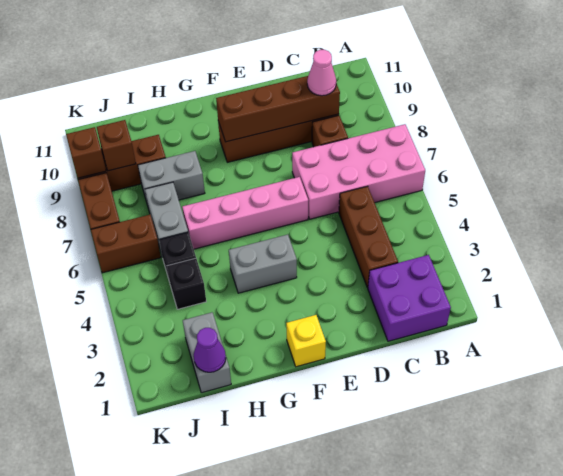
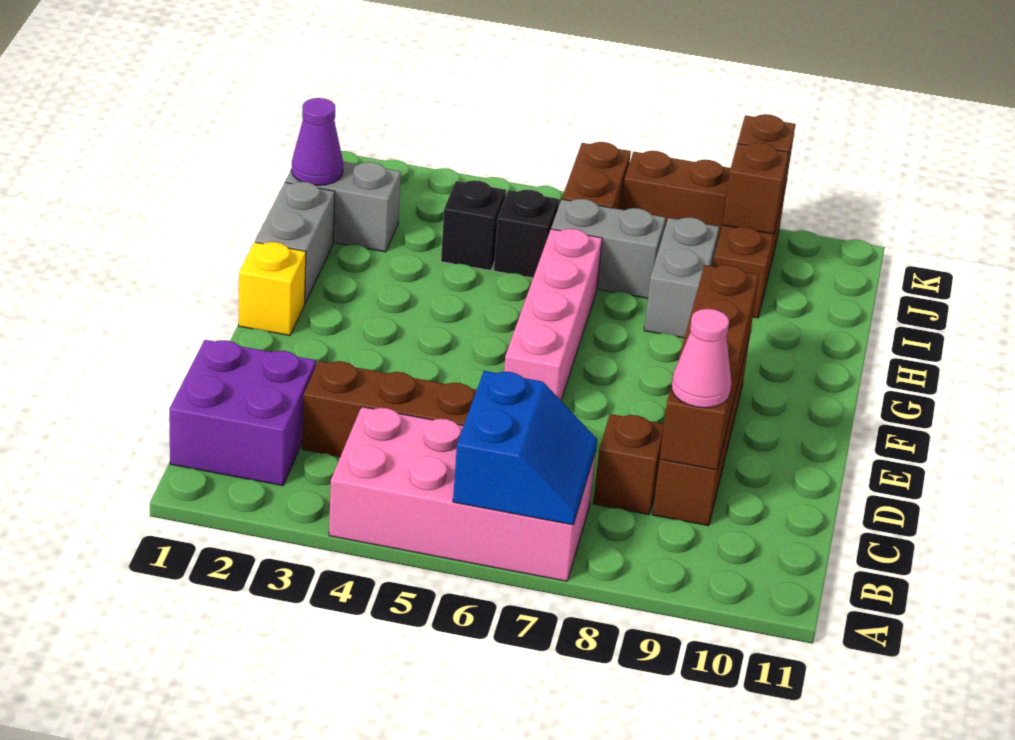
pink 2x4 brick [292,124,425,219] -> pink 2x4 brick turned to [329,407,596,581]
none -> blue 2x2 slope [453,371,597,525]
grey 1x2 brick [229,234,297,293] -> grey 1x2 brick moved to [255,182,335,303]

